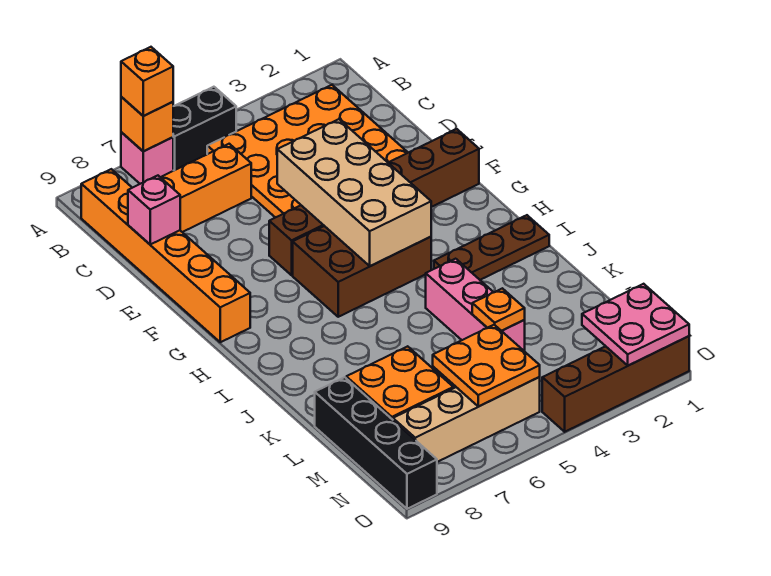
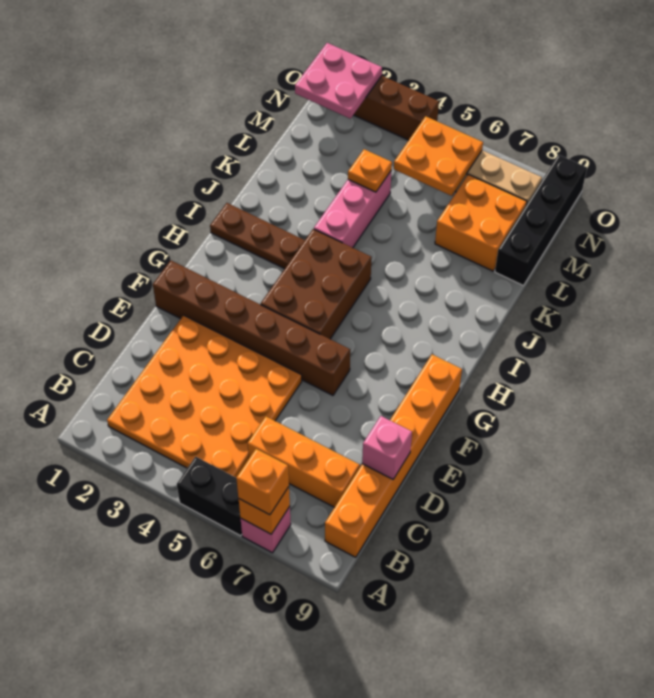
tan 2x4 brick [277,119,431,266] -> none
brown 2x3 brick [293,226,431,317] -> brown 2x3 brick turned to [261,229,372,339]

